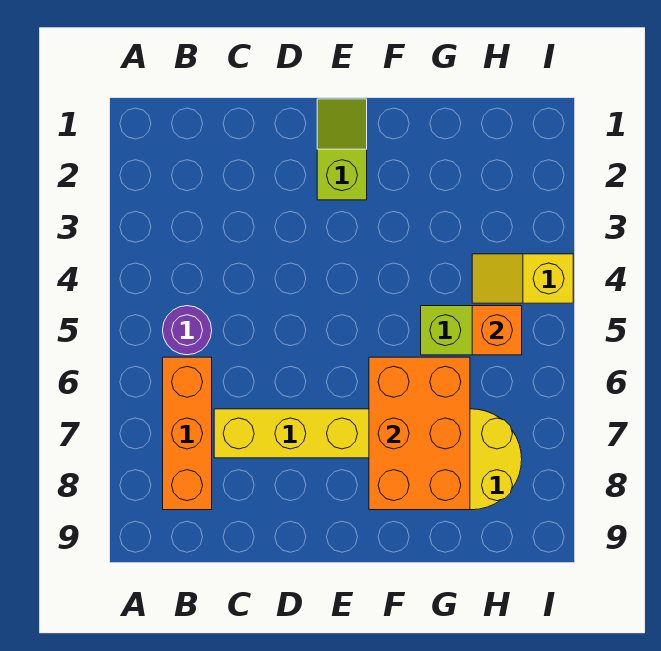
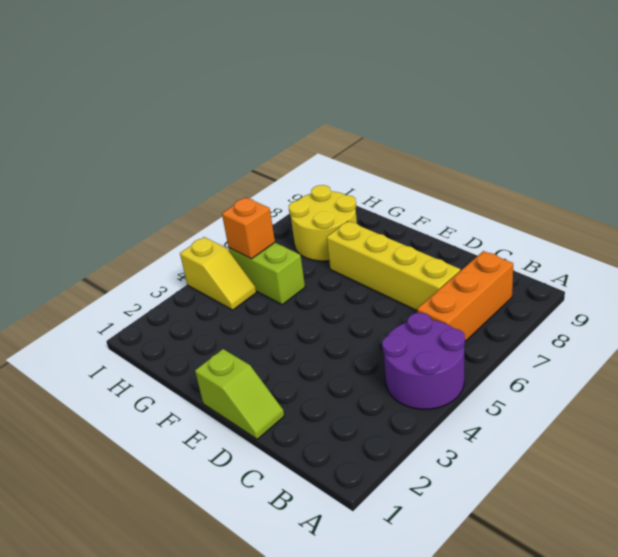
purple 1x1 round brick [163,306,212,355] -> purple 2x2 round brick [382,313,465,409]
lime 1x2 slope [317,99,367,200] -> lime 1x2 slope turned to [195,349,284,439]
orange 2x3 brick [369,357,470,510] -> none

